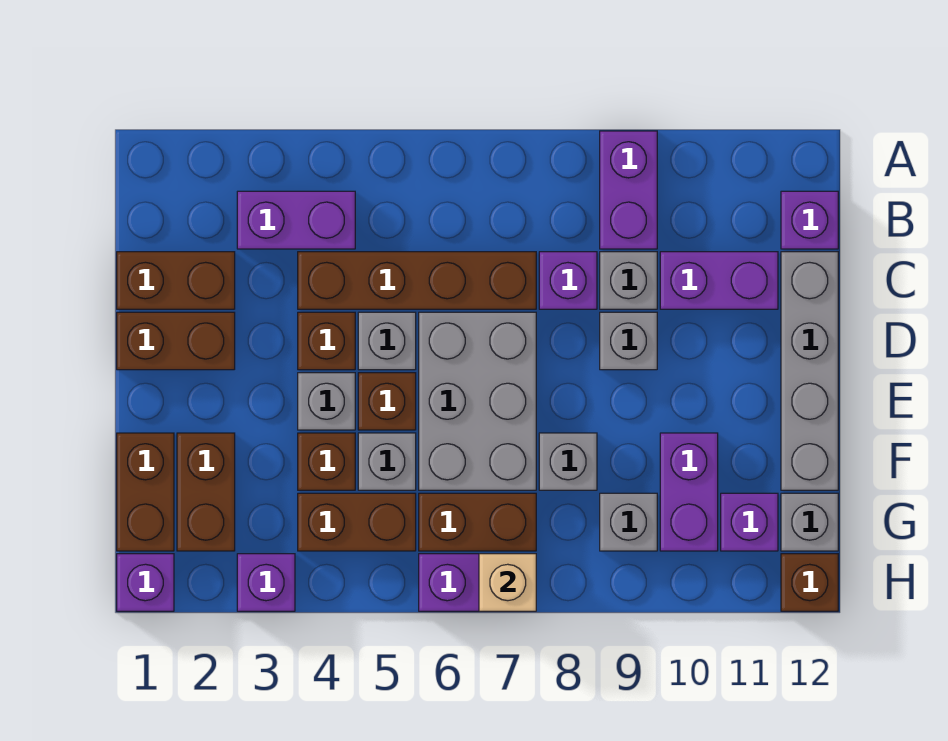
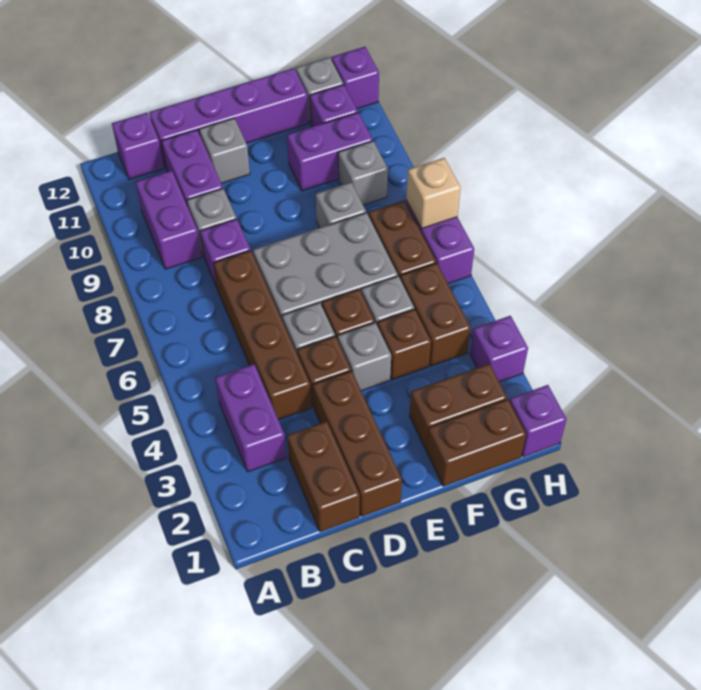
purple 1x2 brick [600,131,657,249] -> purple 1x2 brick turned to [136,171,202,269]
grey 1x4 brick [781,252,838,490] -> purple 1x4 brick [149,68,308,167]
brown 1x2 brick [117,312,235,370] -> brown 1x3 brick [313,371,402,516]
grey 1x1 brick [600,312,657,370] -> grey 1x1 brick moved to [199,118,250,183]
brown 1x1 brick [781,554,838,611] -> purple 1x1 brick [332,47,379,109]

